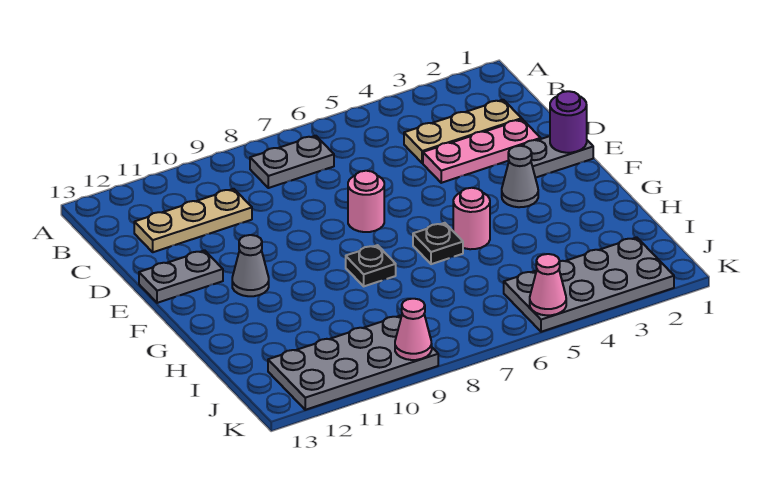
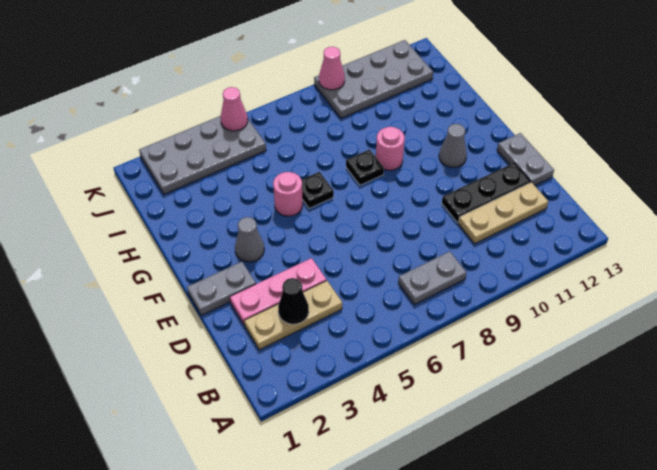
none -> black 1x1 cone [278,278,309,324]
none -> black 1x3 plate [442,163,531,223]
purple 1x1 round brick [550,91,587,153] -> none
pink 1x1 round brick [348,171,384,232] -> pink 1x1 round brick moved to [376,127,405,170]
grey 1x2 plate [139,250,223,303] -> grey 1x2 plate turned to [497,133,554,186]

